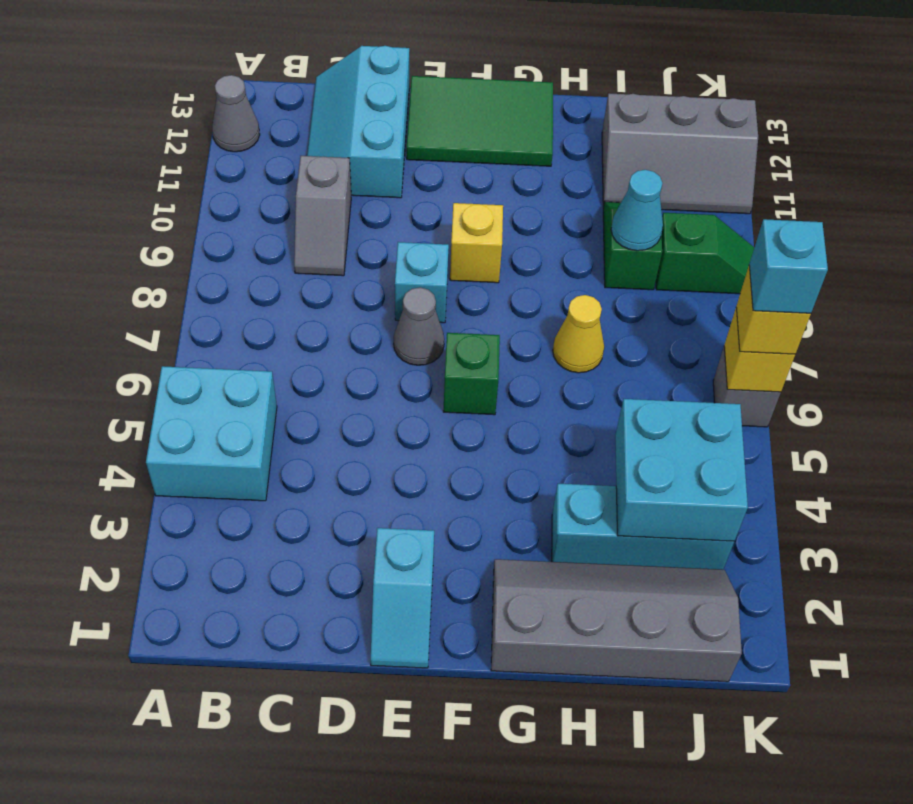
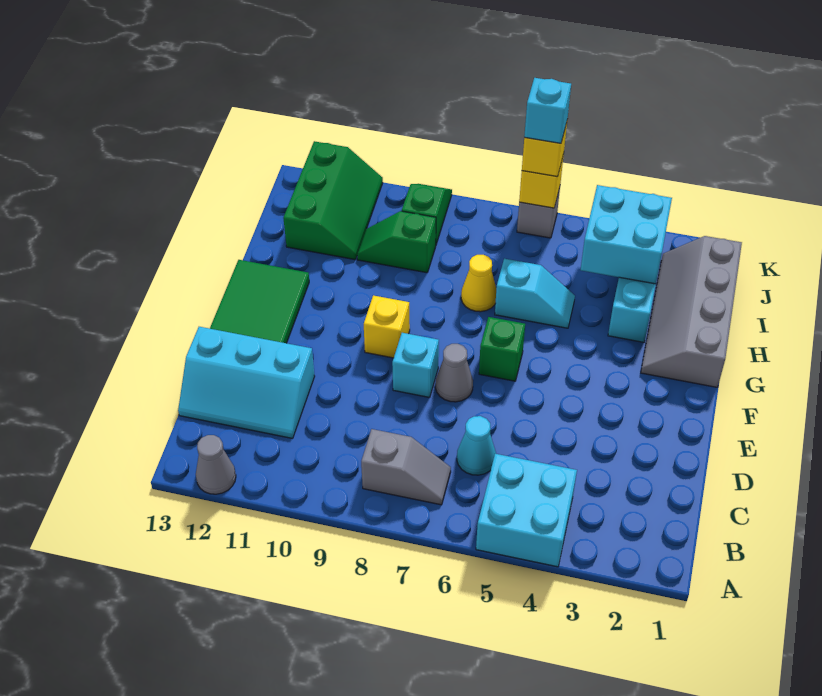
grey 1x2 slope [294,156,351,276] -> grey 1x2 slope moved to [361,429,451,505]
cyan 1x2 slope [371,528,434,668] -> cyan 1x2 slope moved to [495,259,575,328]
cyan 1x1 cone [611,170,663,251] -> cyan 1x1 cone moved to [457,416,496,475]
grey 2x3 slope [602,93,758,214] -> green 2x3 slope [283,141,383,260]

